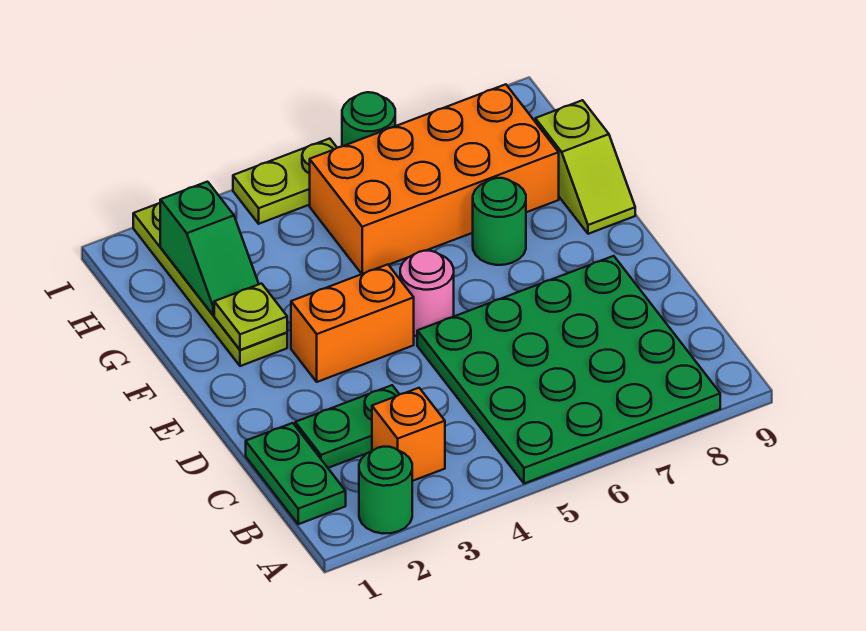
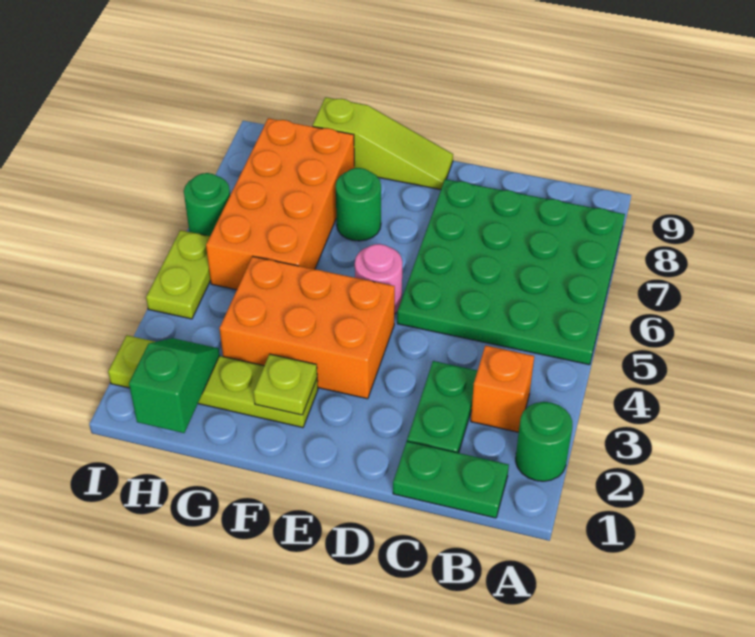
orange 1x2 brick [291,264,414,382] -> orange 2x3 brick [219,256,395,399]
lime 1x2 slope [535,100,635,234] -> lime 1x3 slope [313,97,453,190]
green 1x2 slope [160,182,259,315] -> green 1x2 slope turned to [129,338,220,433]

